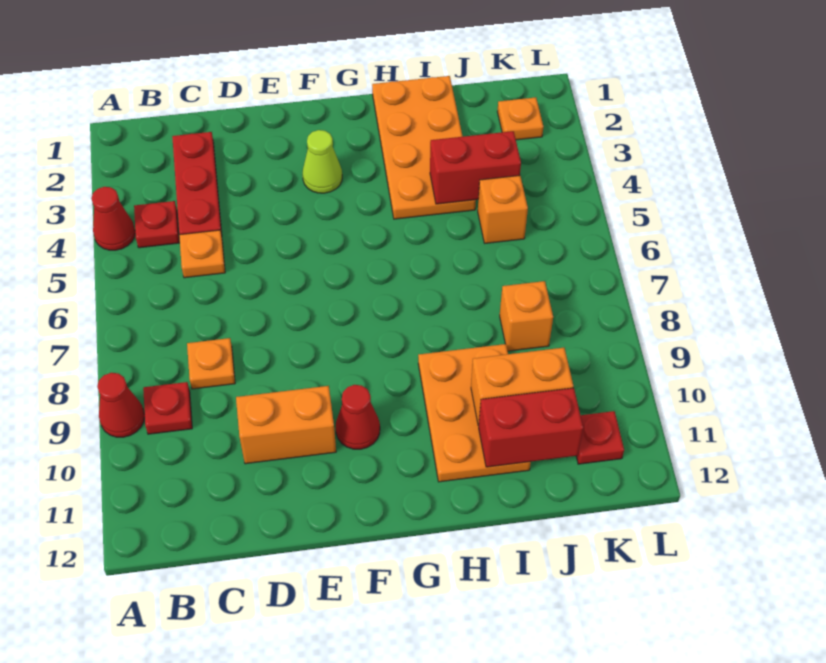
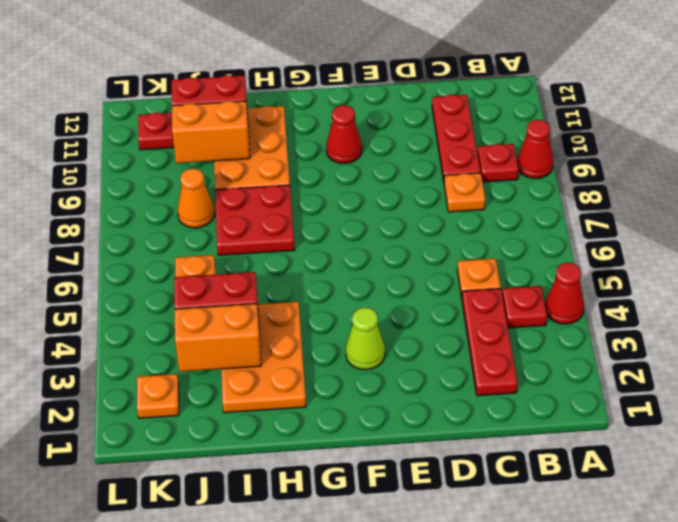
none -> red 1x3 plate [432,95,481,181]
orange 1x2 brick [236,386,336,464] -> orange 1x2 brick moved to [175,304,261,372]
orange 2x4 plate [372,76,476,219] -> orange 2x3 plate [221,302,306,413]
none -> red 2x2 plate [215,185,295,255]
orange 1x1 brick [500,281,553,351] -> orange 1x1 cone [177,169,215,228]

